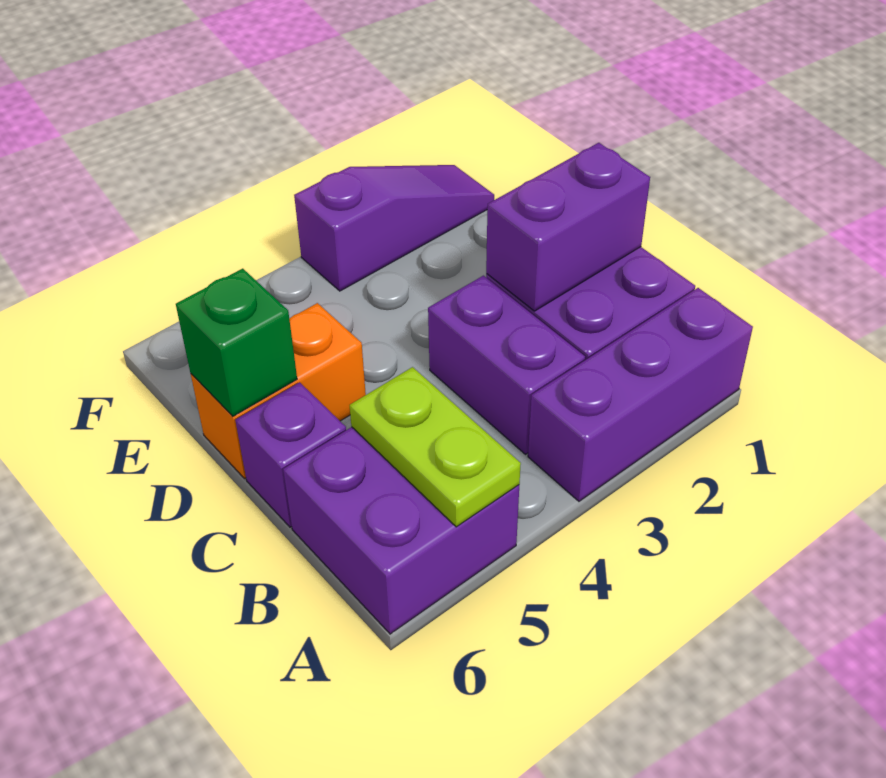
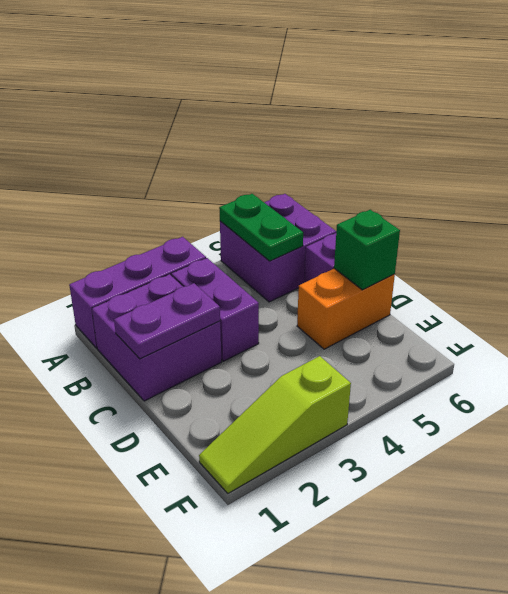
lime 1x2 plate [350,367,521,527] -> green 1x2 plate [219,194,303,261]
purple 1x2 brick [486,143,650,311] -> purple 1x2 plate [114,283,220,359]
purple 1x3 slope [294,165,494,291] -> lime 1x3 slope [199,356,351,493]

